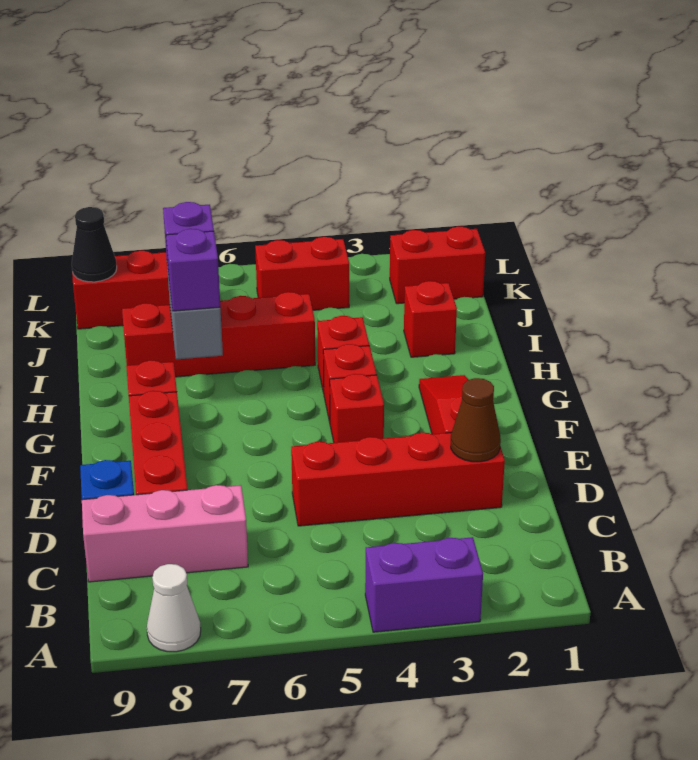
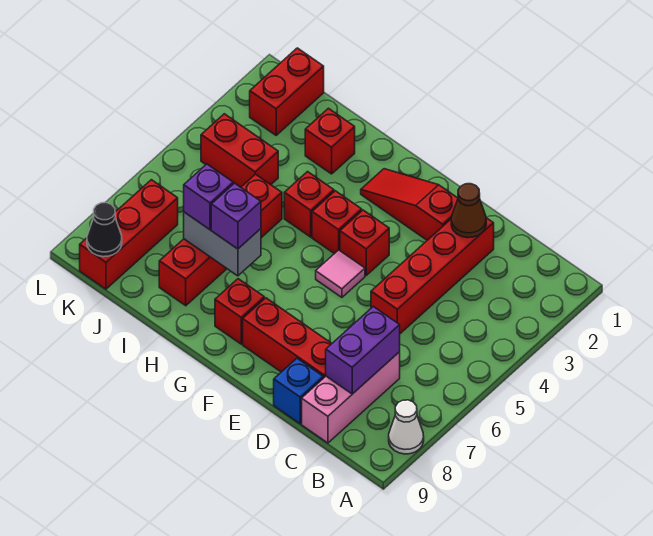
purple 1x2 brick [365,537,483,632] -> purple 1x2 brick moved to [326,306,400,394]
none -> pink 1x1 tile [316,250,365,297]
red 1x2 brick [255,237,349,310] -> red 1x2 brick turned to [201,114,278,187]

